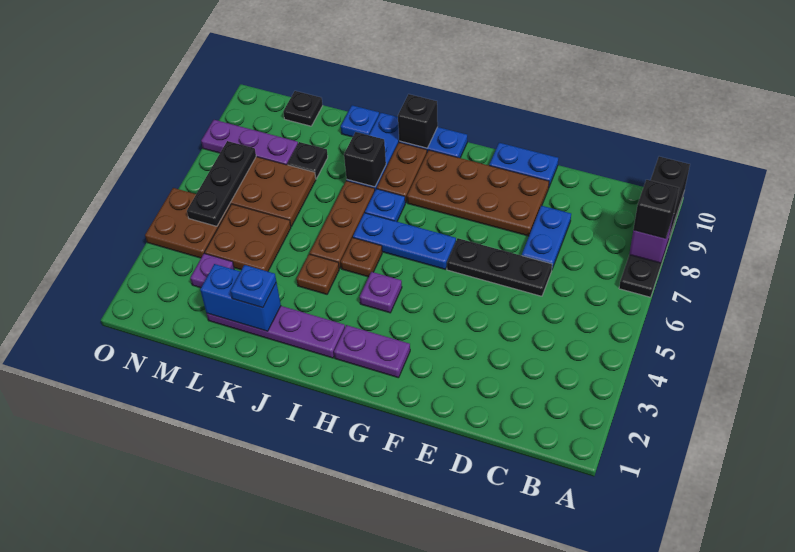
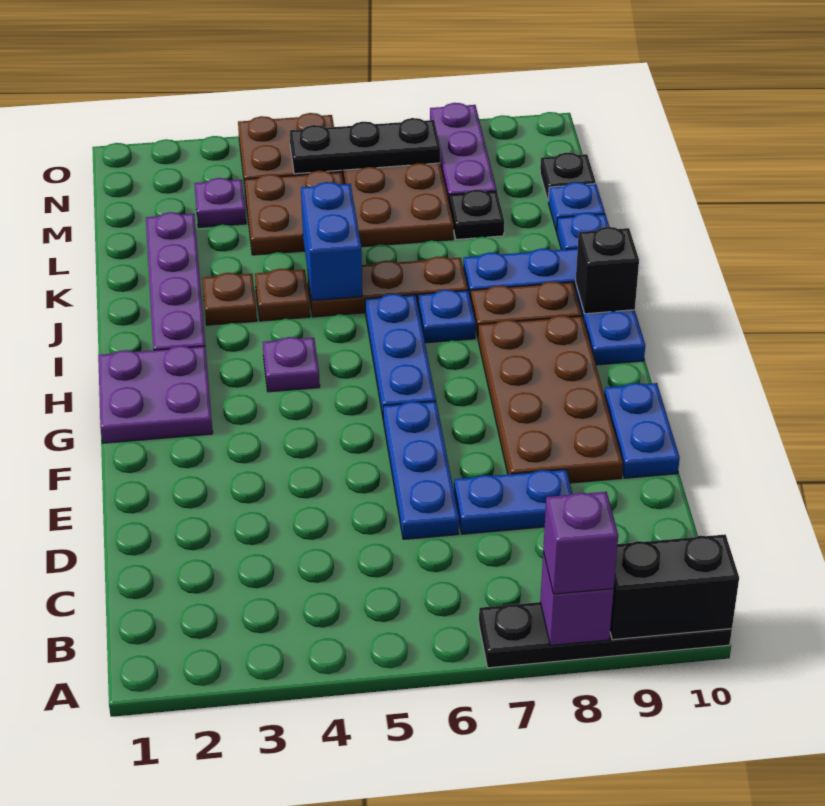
black 1x1 brick [633,180,679,238] -> purple 1x1 brick [543,492,618,594]
black 1x3 plate [447,238,552,296] -> blue 1x3 plate [383,401,459,539]
purple 1x2 plate [334,325,410,378] -> purple 2x2 plate [98,346,213,443]
brown 1x1 plate [341,238,382,277] -> brown 1x1 plate moved to [202,273,257,325]
black 1x1 brick [344,132,386,187] -> none
blue 1x2 brick [200,264,281,331] -> blue 1x2 brick moved to [301,182,362,301]
blue 1x1 plate [230,265,276,308] -> blue 1x1 plate moved to [548,182,605,232]

